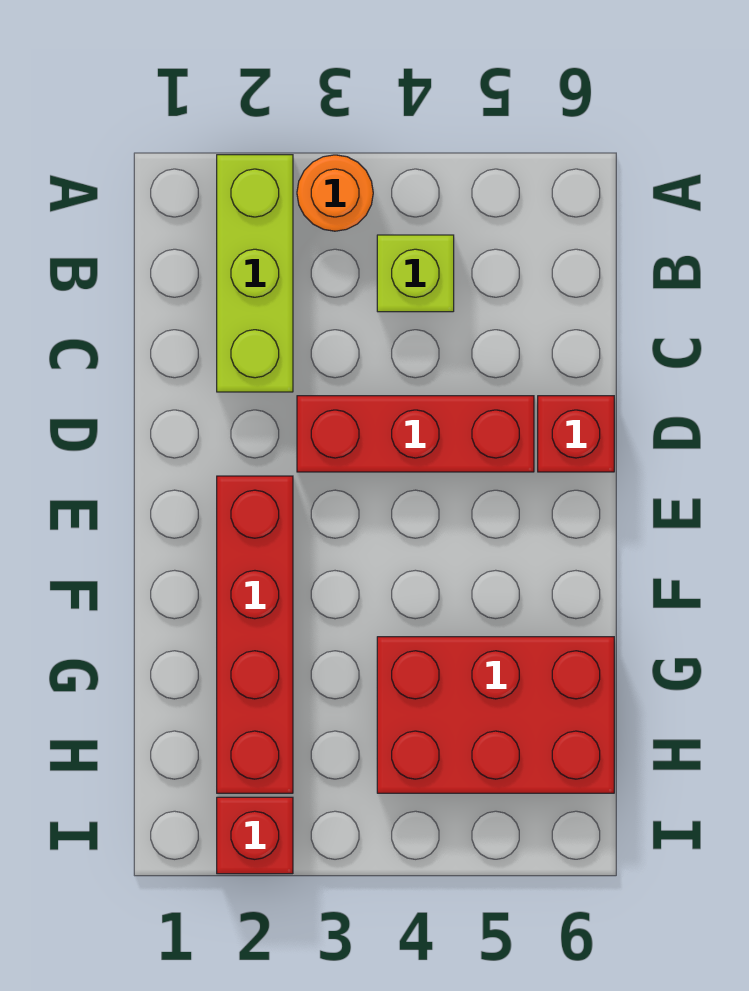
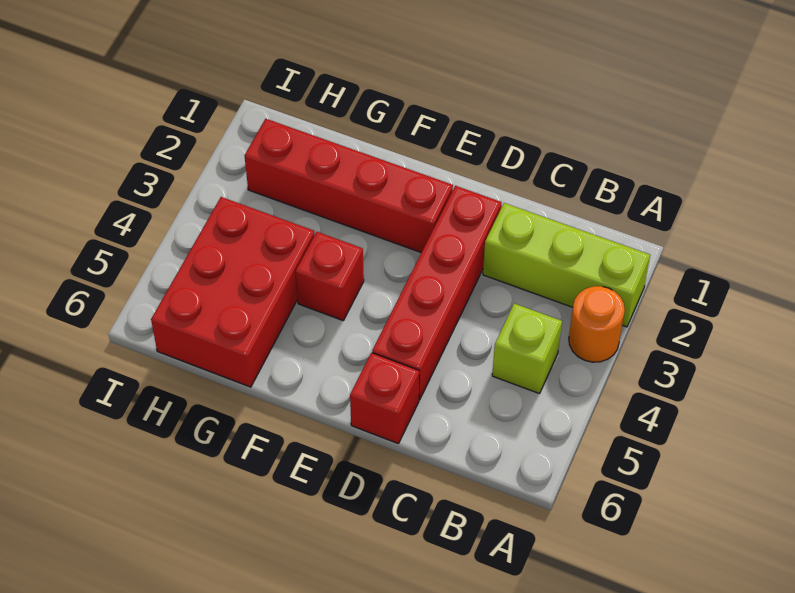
red 1x3 brick [297,396,534,472] -> red 1x4 brick [372,186,501,400]
red 1x1 brick [217,797,293,874] -> red 1x1 brick moved to [295,232,364,320]

